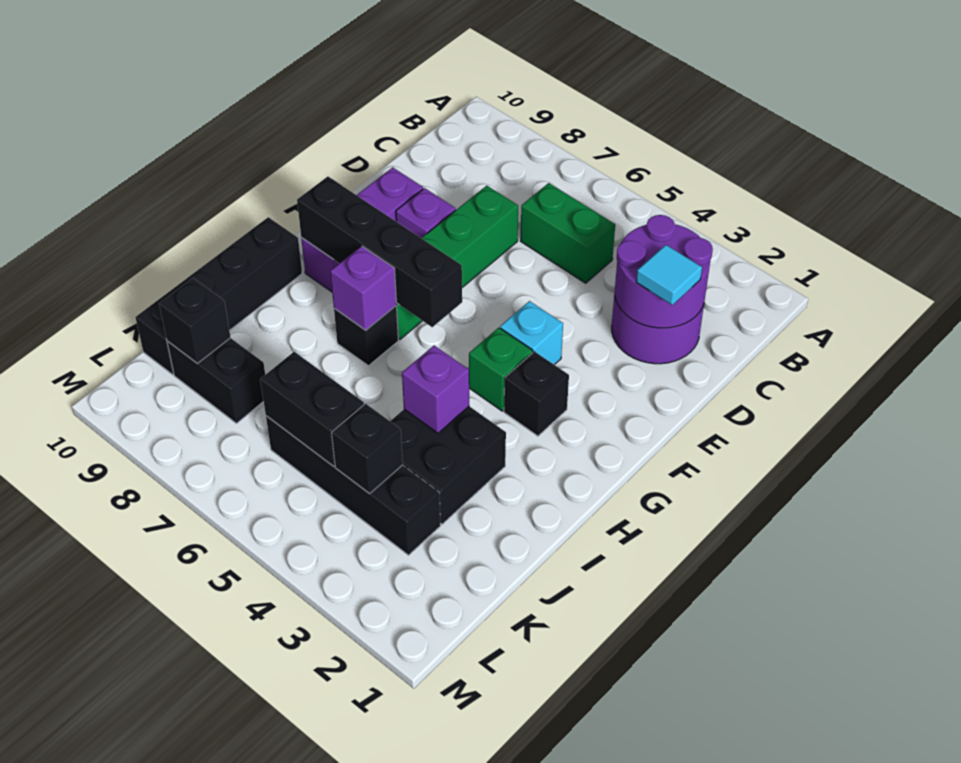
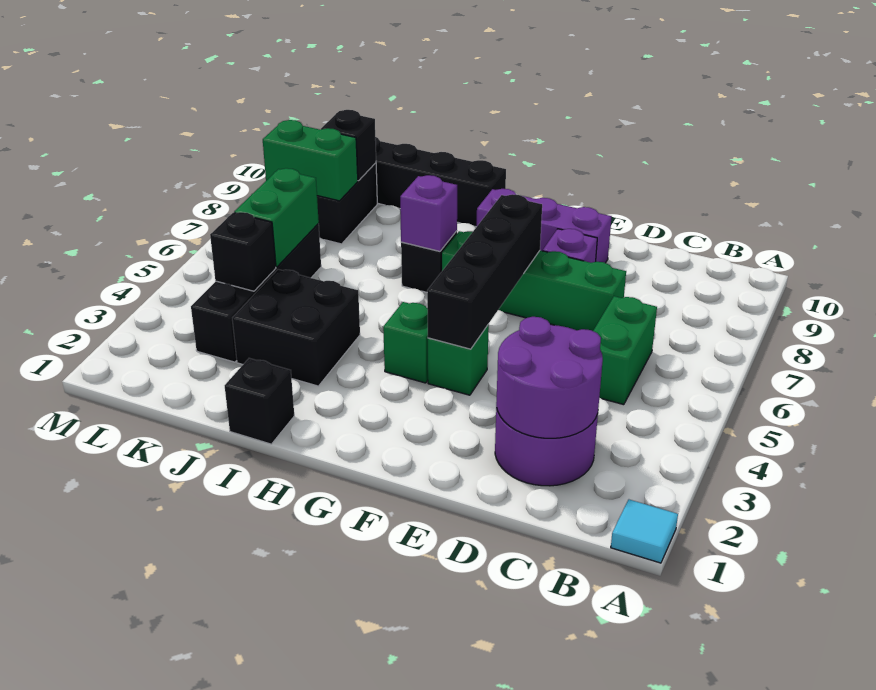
cyan 1x1 tile [636,245,702,305] -> cyan 1x1 tile moved to [611,500,678,563]
cyan 1x1 brick [500,301,563,365] -> green 1x1 brick [428,324,489,395]
black 1x1 brick [504,352,569,436] -> black 1x1 brick moved to [225,358,294,444]
black 1x4 brick [297,177,462,327] -> black 1x4 brick moved to [427,194,542,349]
purple 1x1 brick [402,346,469,433] -> none
black 1x2 brick [260,352,364,466] -> green 1x2 brick [234,168,319,267]
none -> green 1x2 brick [263,120,358,201]

